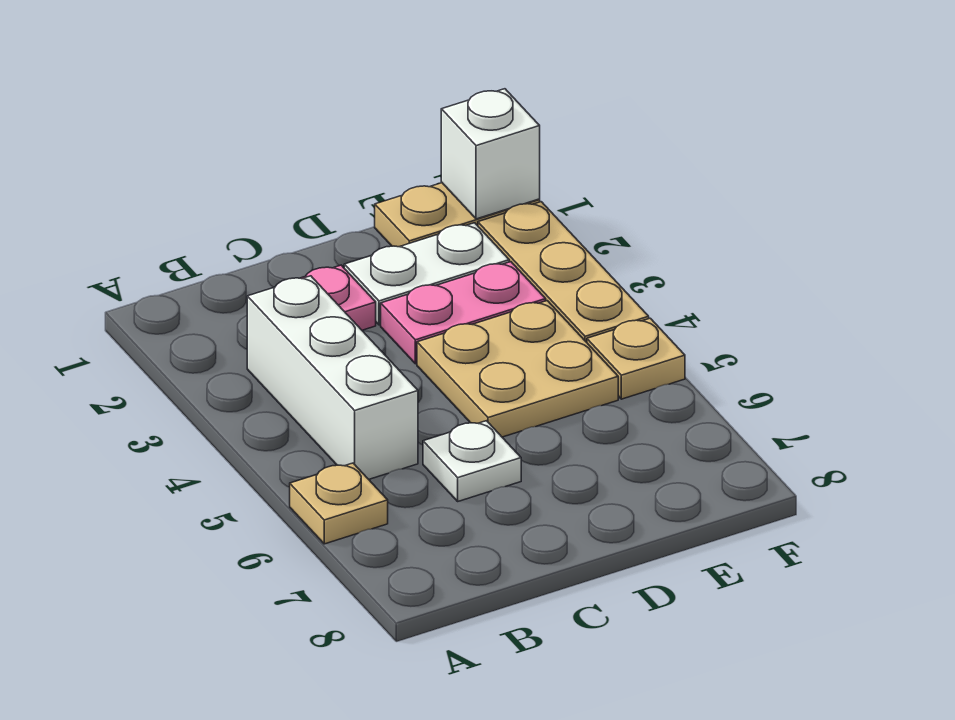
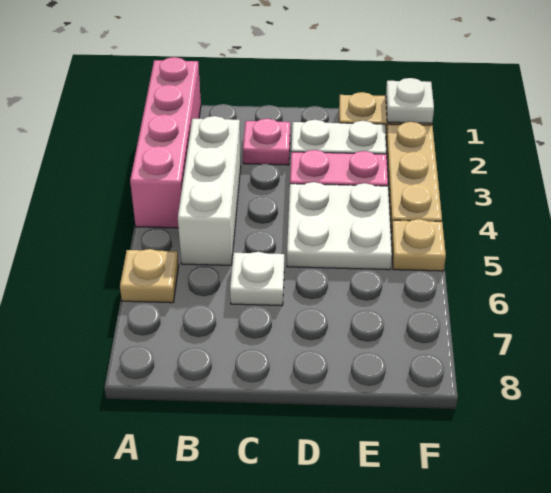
none -> pink 1x4 brick [130,57,201,228]
tan 2x2 plate [417,301,618,437] -> white 2x2 plate [287,182,392,270]
white 1x1 brick [441,89,540,219] -> white 1x1 plate [386,78,434,123]

